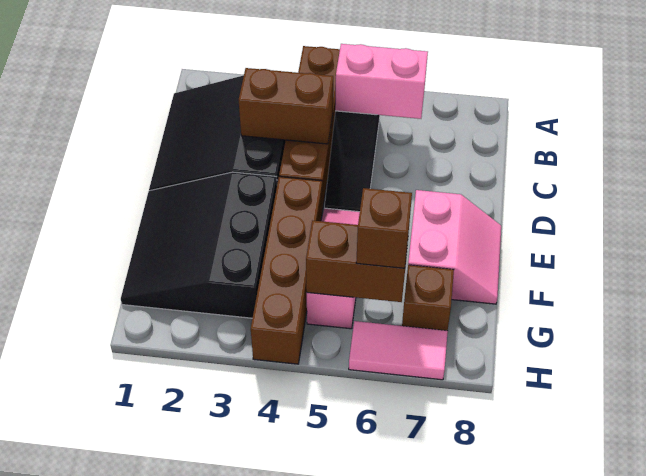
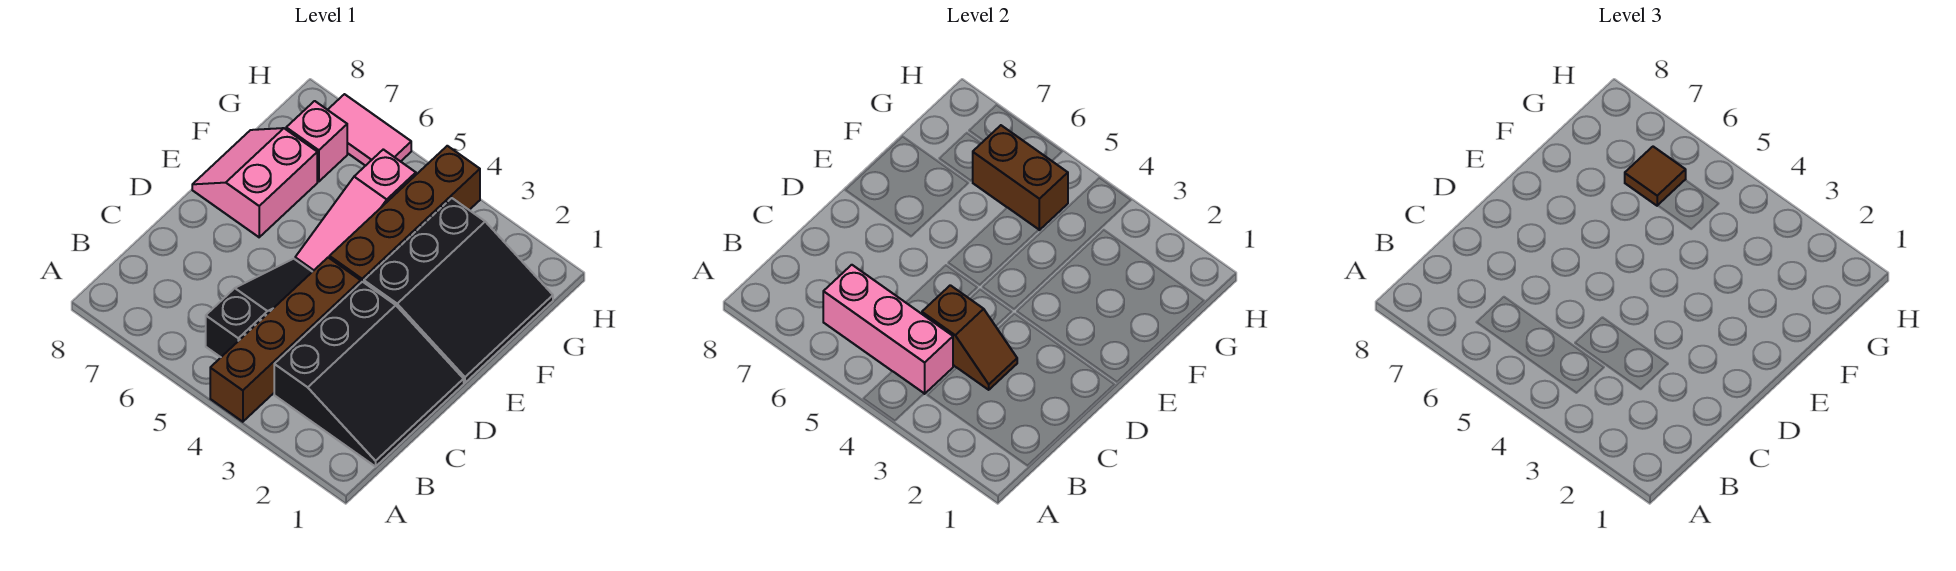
pink 1x2 brick [335,44,428,119] -> pink 1x3 brick [823,265,953,394]
brown 1x2 brick [239,68,333,144] -> brown 1x2 slope [922,285,1017,390]
brown 1x1 brick [356,188,412,268] -> brown 1x1 tile [1625,147,1686,206]
brown 1x1 brick [402,265,454,331] -> pink 1x1 brick [286,101,347,182]

